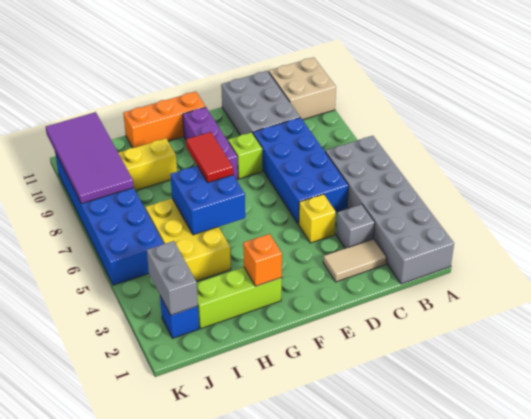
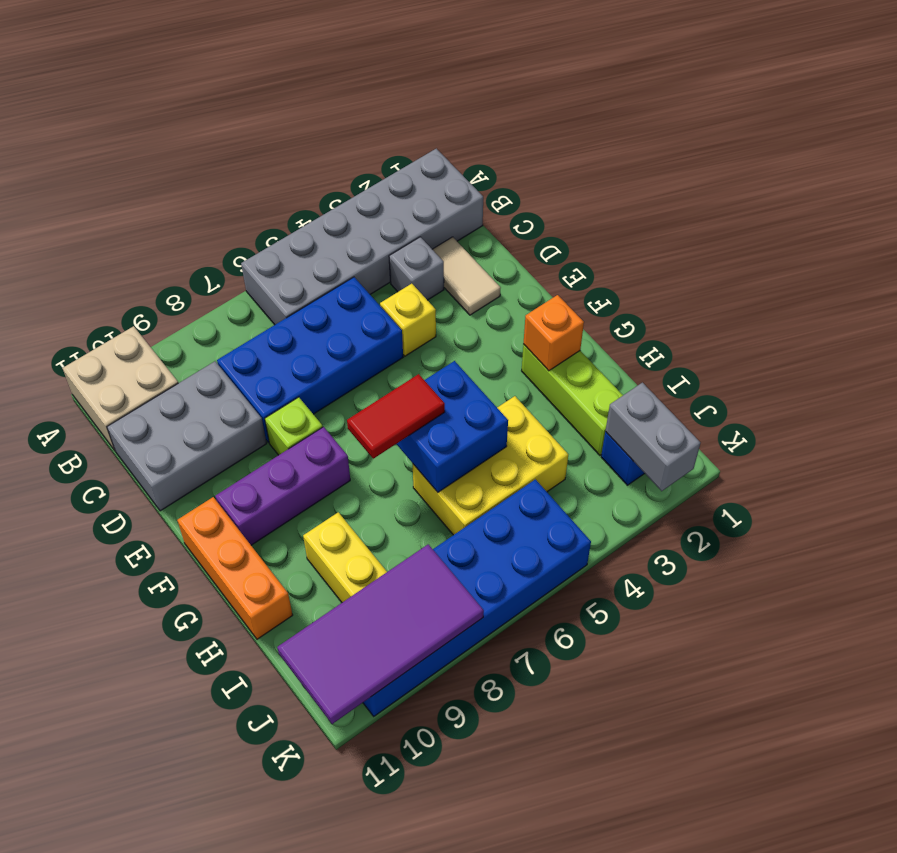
grey 1x2 brick [147,241,198,315] -> grey 1x2 brick turned to [606,383,701,491]

